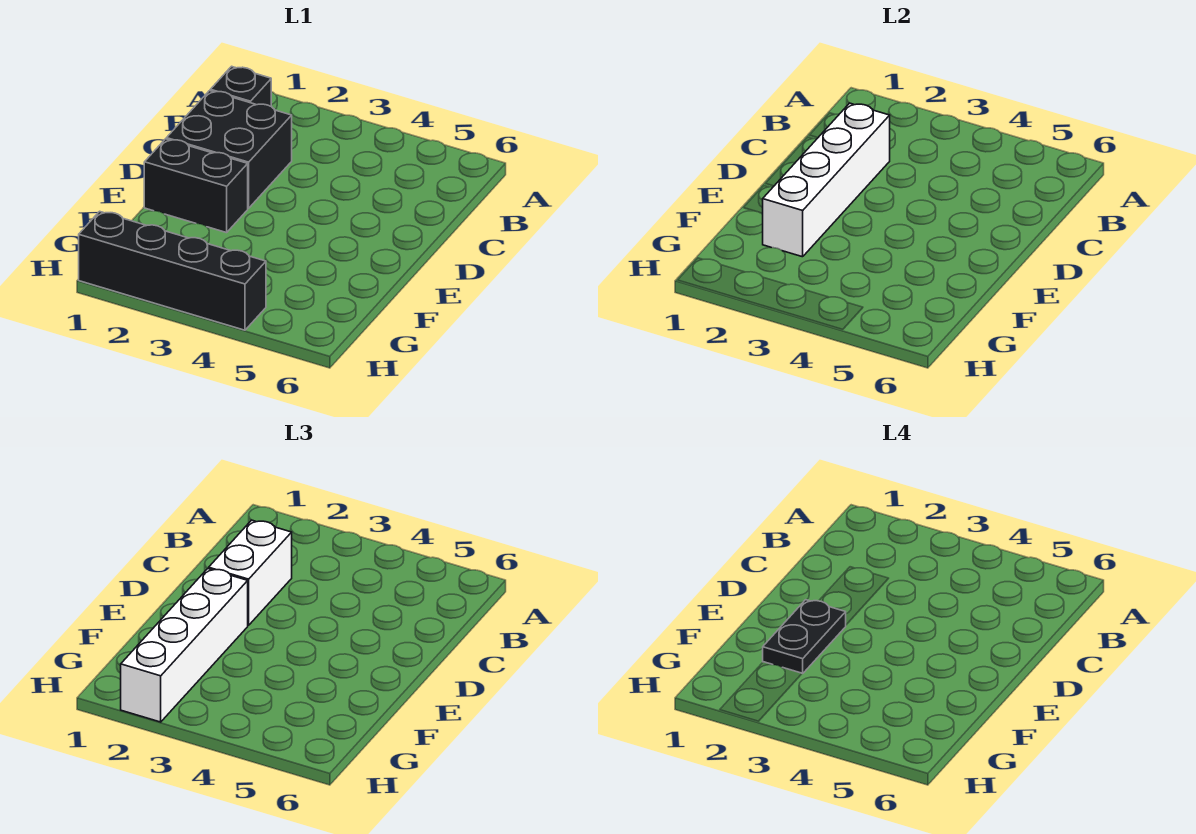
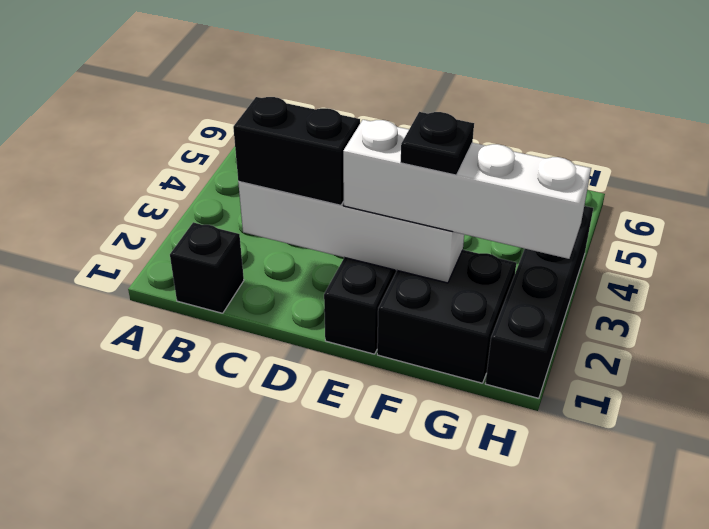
black 2x2 brick [166,91,292,208] -> black 2x2 brick moved to [377,250,516,383]
white 1x2 brick [209,520,292,625] -> black 1x2 brick [233,97,360,205]
black 1x2 plate [763,600,846,674] -> black 1x1 plate [401,112,474,175]

